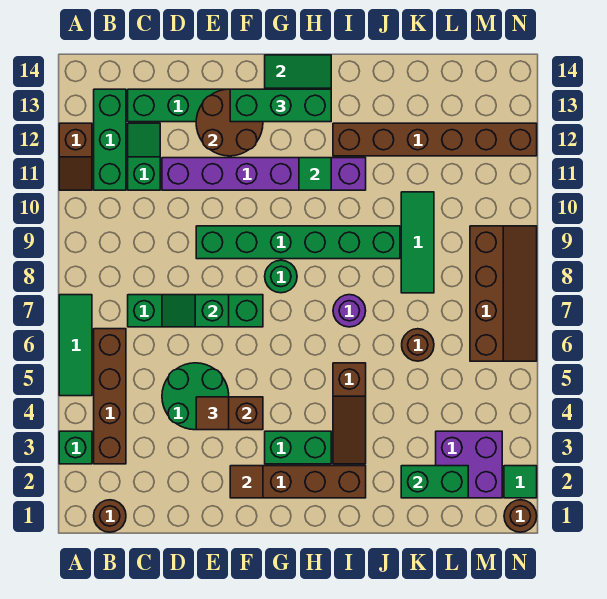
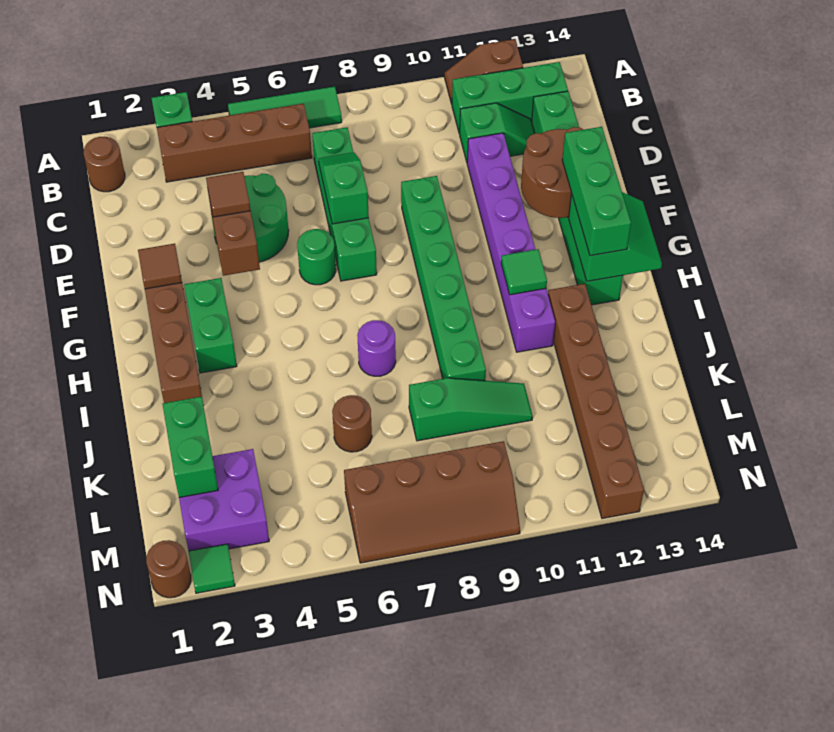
green 1x1 round brick [265,260,297,293] -> green 1x1 round brick moved to [297,229,336,285]
brown 1x3 slope [333,363,366,464] -> none
green 1x3 tile [401,192,434,293] -> green 1x3 slope [409,378,533,441]

